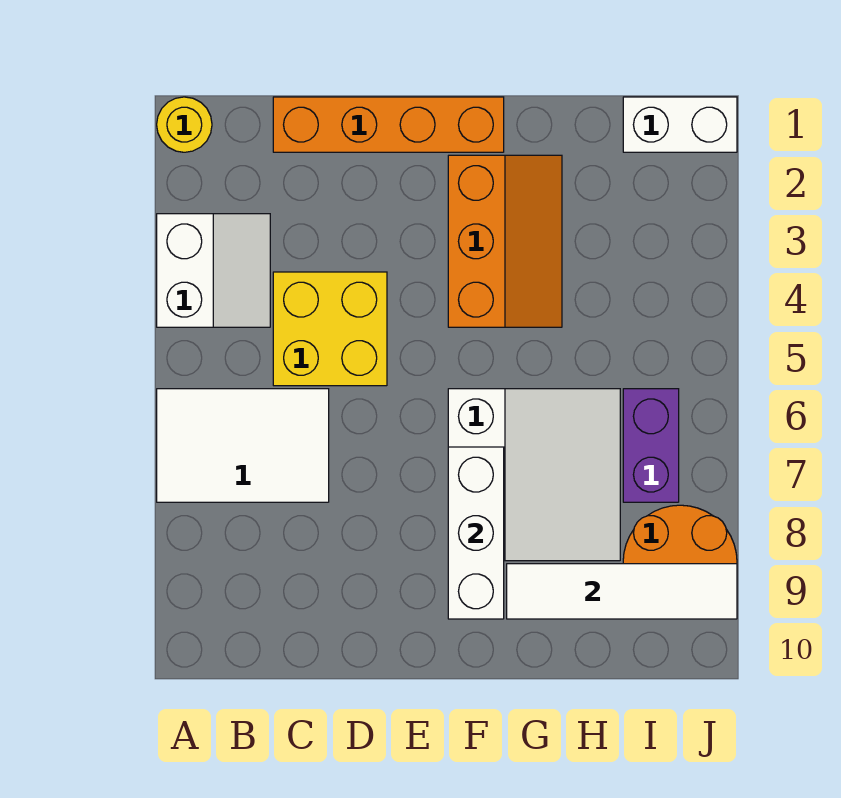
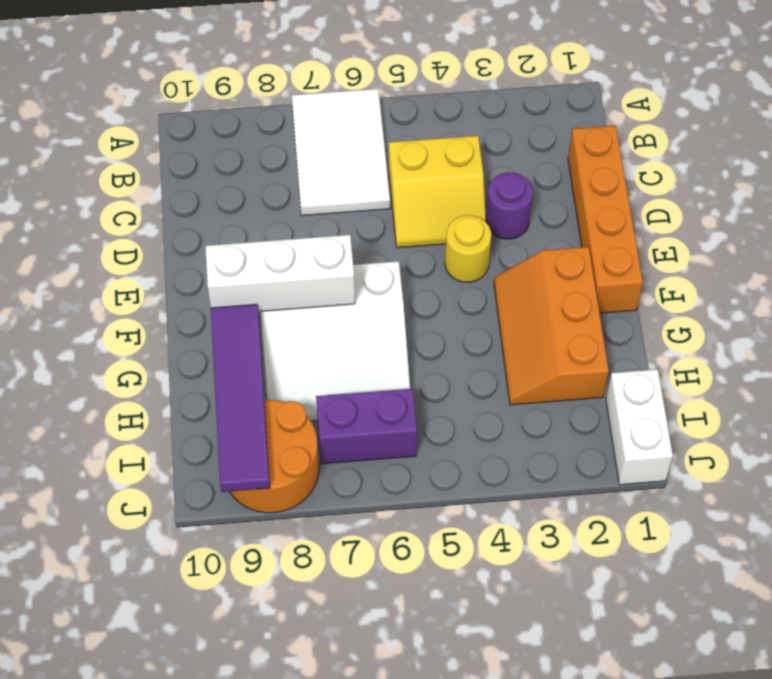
yellow 1x1 round brick [157,97,212,152] -> yellow 1x1 round brick moved to [445,215,491,282]
white 2x2 slope [157,214,270,327] -> none
yellow 2x2 brick [273,272,387,386] -> yellow 2x2 slope [389,136,486,248]
none -> purple 1x1 round brick [486,172,533,239]
orange 2x3 slope [448,155,562,327] -> orange 2x3 slope turned to [494,247,609,405]
white 1x4 tile [507,564,737,619] -> purple 1x4 tile [211,304,270,492]

